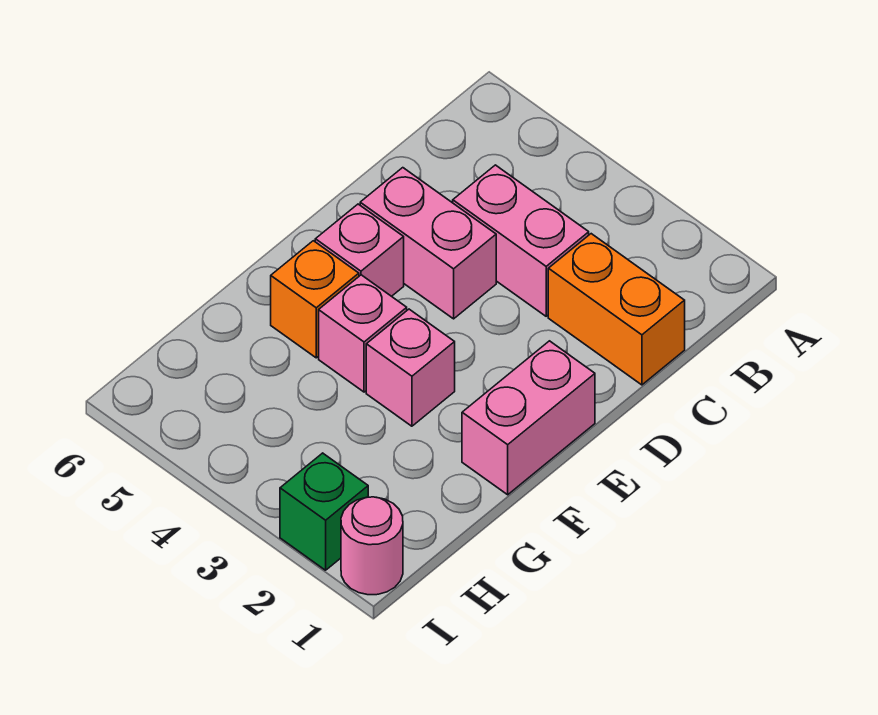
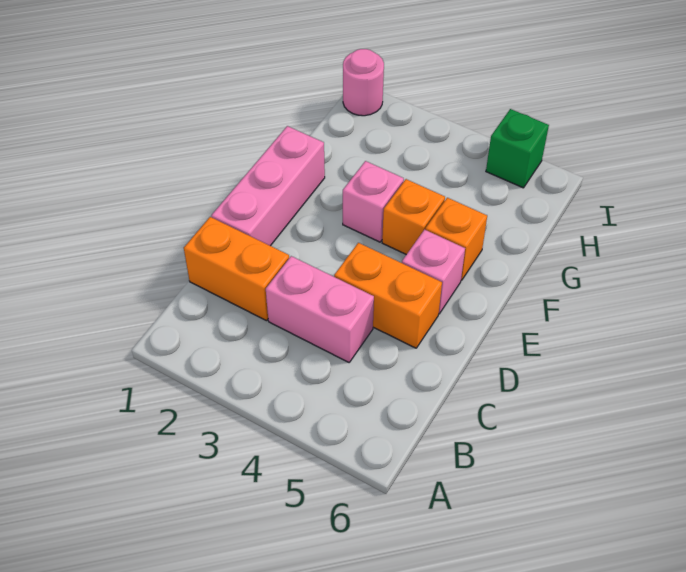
pink 1x2 brick [360,168,496,319] -> orange 1x2 brick [334,243,442,348]
pink 1x2 brick [462,341,595,495] -> pink 1x3 brick [211,126,325,246]
pink 1x1 brick [319,275,407,392] -> orange 1x1 brick [382,179,445,255]
green 1x1 brick [280,453,368,570] -> green 1x1 brick moved to [486,109,549,188]

